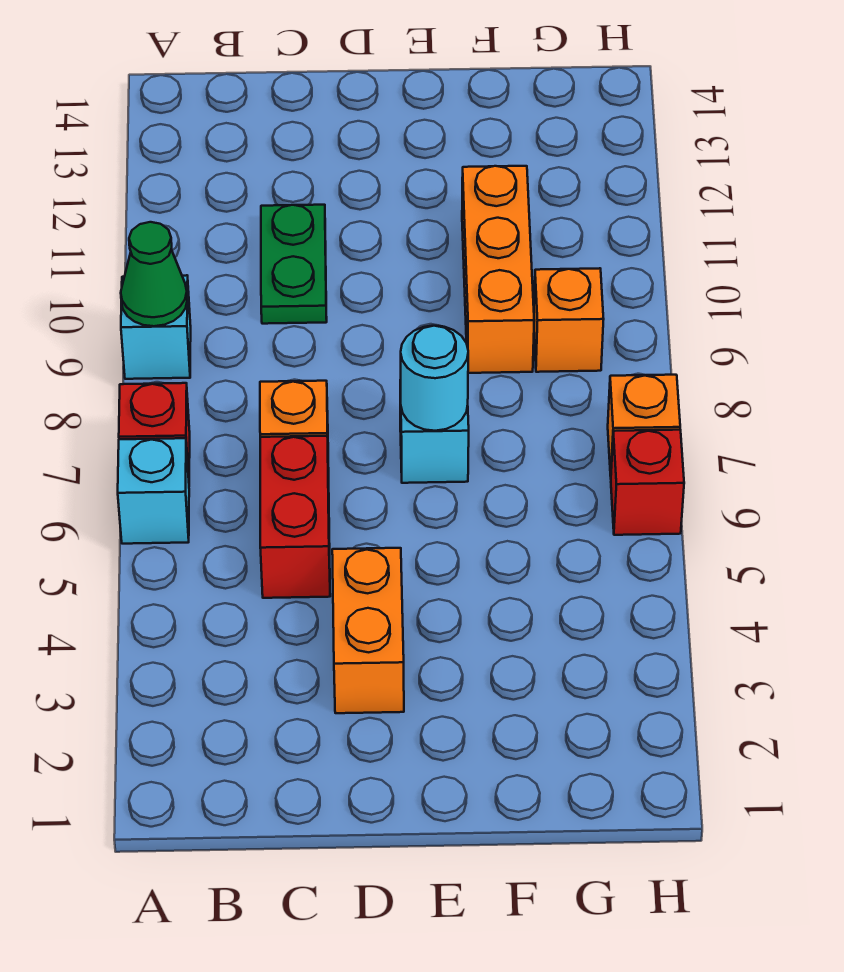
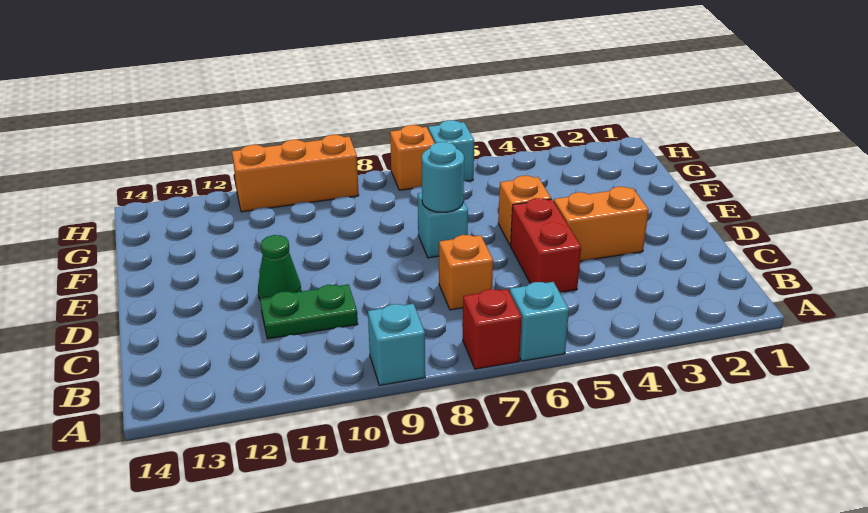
green 1x1 cone [121,222,187,326] -> green 1x1 cone moved to [258,235,301,299]
red 1x2 brick [260,436,330,598] -> red 1x2 brick turned to [511,198,581,292]
orange 1x3 brick [462,166,534,373] -> orange 1x3 brick moved to [232,135,359,212]
orange 1x1 brick [534,268,604,372] -> orange 1x1 brick moved to [498,176,551,246]
red 1x1 brick [611,430,684,535] -> cyan 1x1 brick [428,120,474,181]

